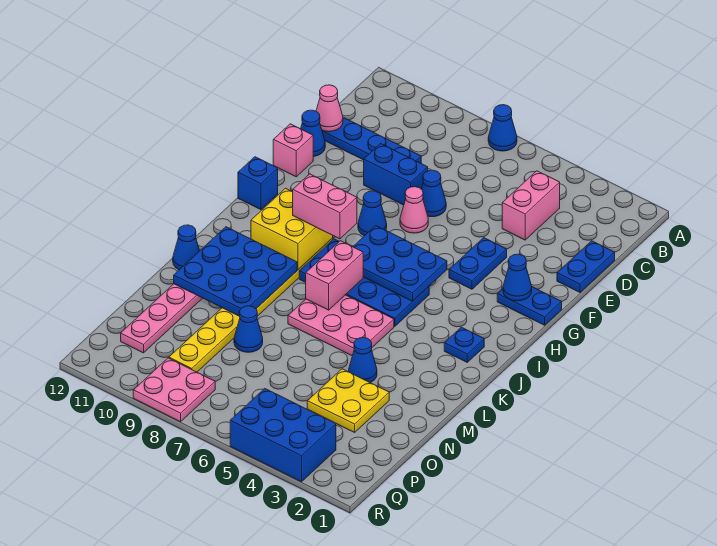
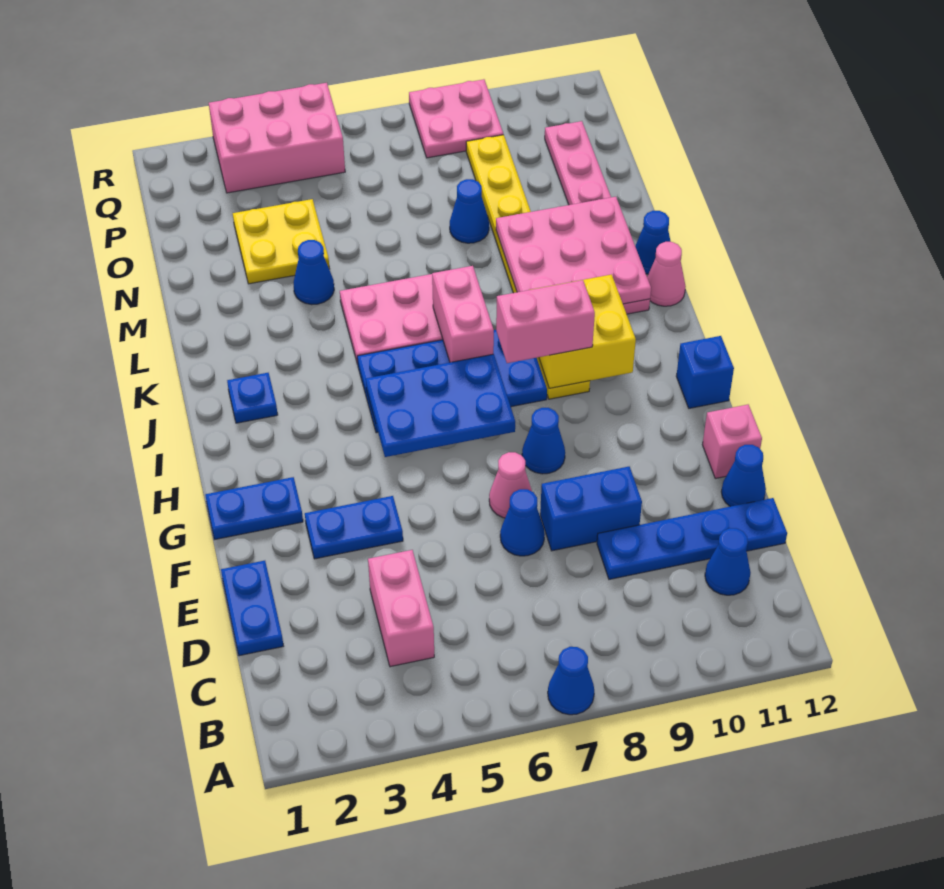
pink 1x1 cone [316,85,343,132] -> pink 1x1 cone moved to [647,242,686,306]
blue 1x2 plate [449,238,507,289] -> blue 1x2 plate turned to [305,496,403,559]
blue 1x1 cone [503,254,532,301] -> blue 1x1 cone moved to [705,528,751,595]
blue 3x3 plate [174,227,297,316] -> pink 3x3 plate [496,197,651,304]
blue 2x3 brick [230,389,336,482] -> pink 2x3 brick [209,83,345,193]

